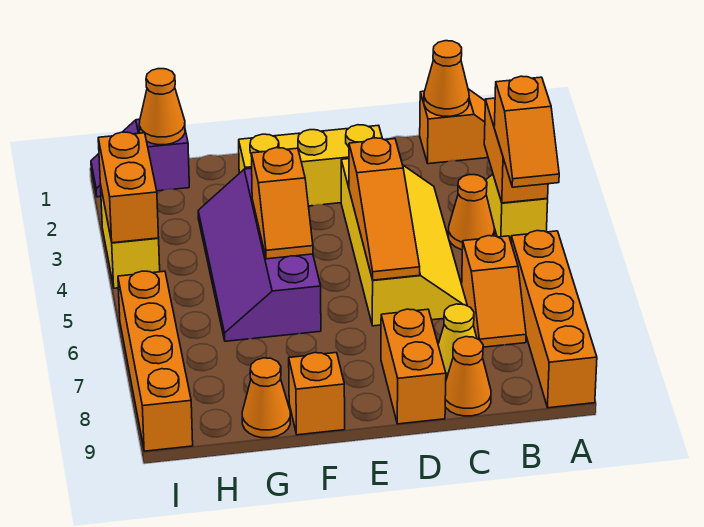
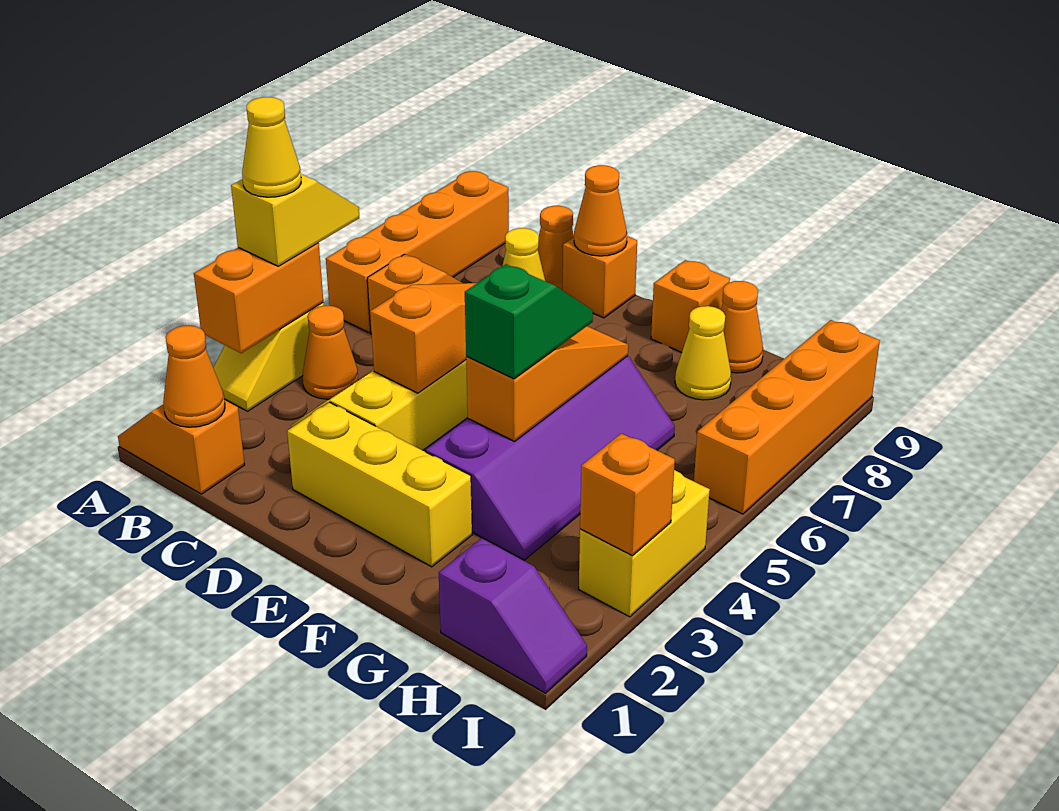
orange 1x2 slope [494,76,559,187] -> yellow 1x2 slope [231,174,359,266]
none -> yellow 1x1 cone [242,97,301,197]
orange 1x2 brick [381,309,446,424] -> orange 1x1 brick [563,236,637,318]
orange 1x2 slope [251,148,313,259] -> orange 1x3 slope [466,326,628,441]
none -> green 1x2 slope [465,264,593,379]
none -> yellow 1x1 cone [675,306,731,400]
orange 1x1 cone [139,69,185,145] -> orange 1x1 cone moved to [574,165,627,256]
orange 1x2 brick [98,132,159,243] -> orange 1x1 brick [580,433,675,556]

